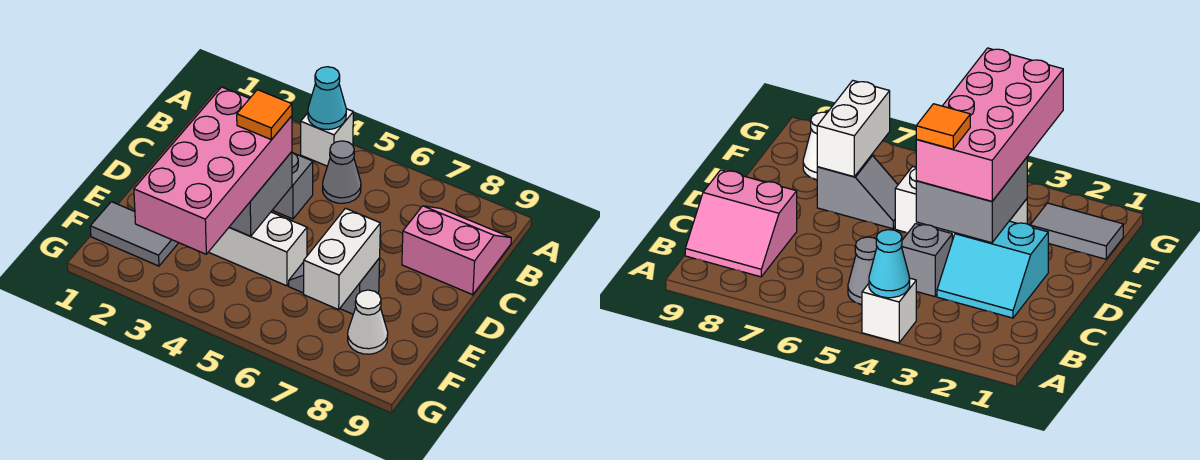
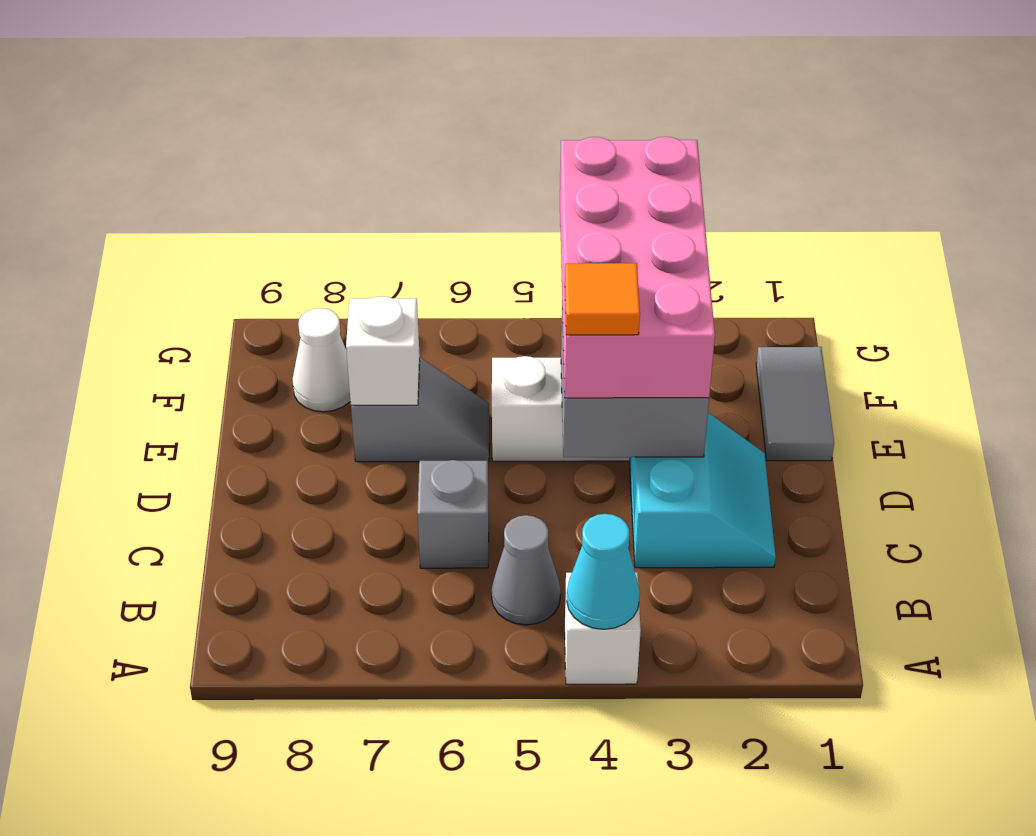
pink 2x2 slope [402,206,511,295] -> none
cyan 2x2 slope [937,221,1048,318] -> cyan 2x2 slope turned to [630,413,776,568]
grey 1x1 brick [273,153,313,219] -> grey 1x1 brick moved to [417,460,489,568]
white 1x2 brick [304,208,380,310] -> white 1x1 brick [346,296,420,405]
grey 1x2 tile [90,202,178,266] -> grey 1x2 tile turned to [756,347,834,461]

